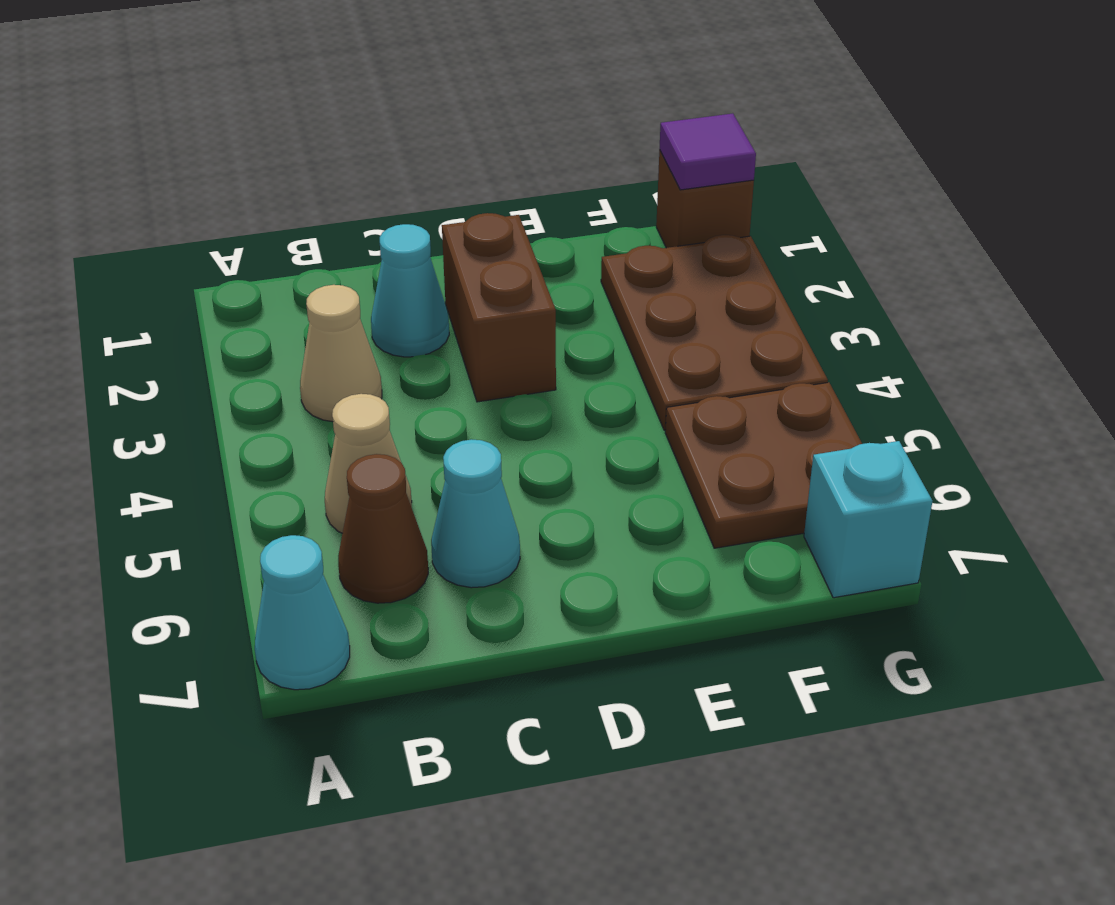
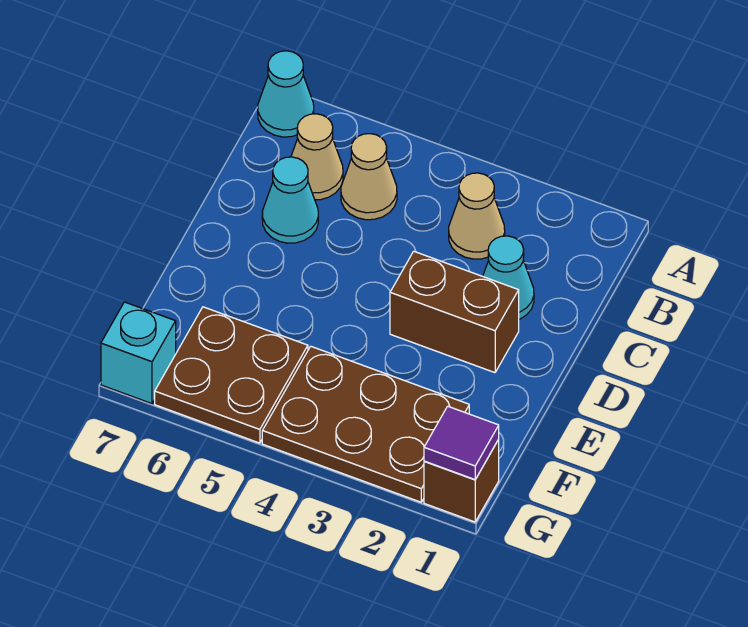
brown 1x1 cone [338,454,428,603] -> tan 1x1 cone [291,114,343,200]

